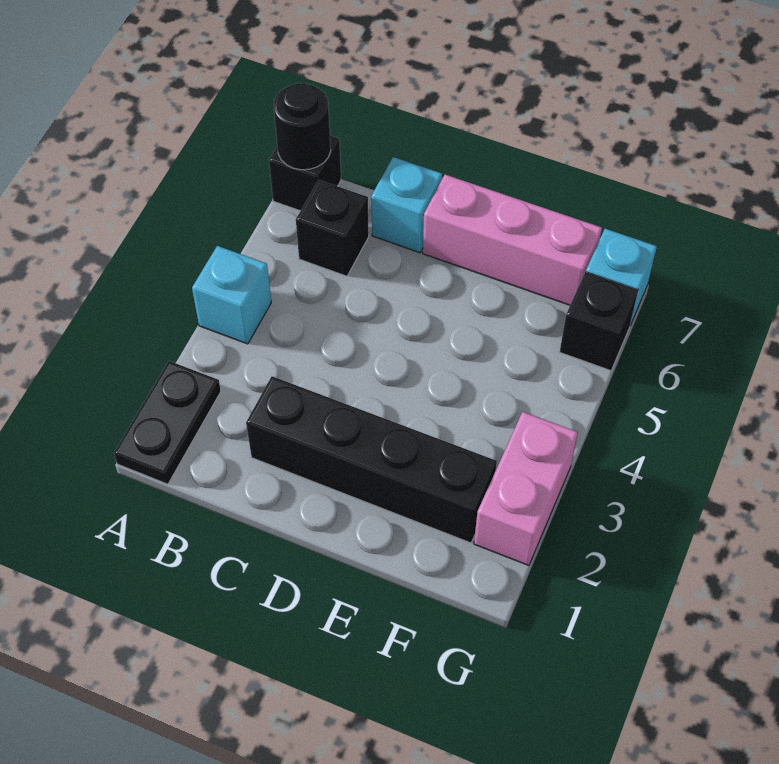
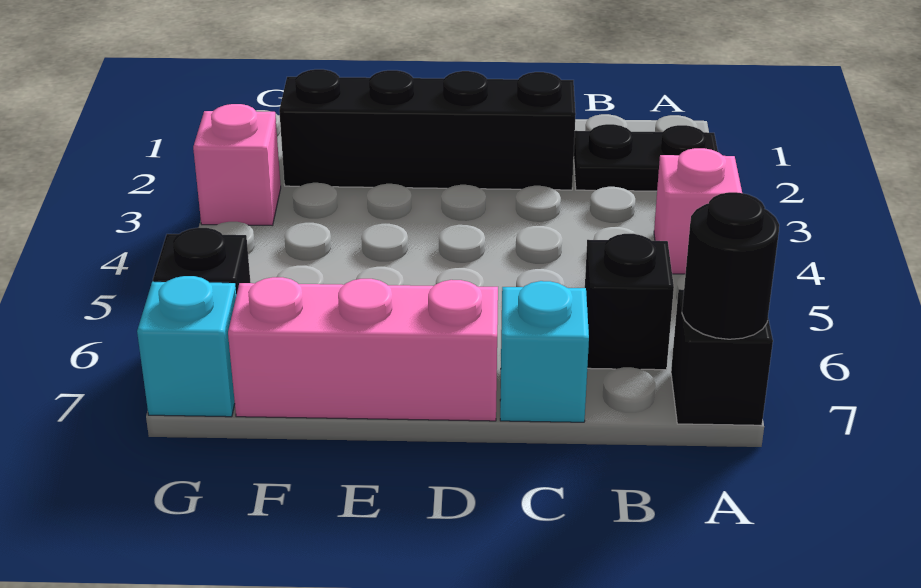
black 1x2 plate [114,361,221,484] -> black 1x2 plate turned to [574,124,718,191]
cyan 1x1 brick [192,246,271,344] -> pink 1x1 brick [654,148,742,274]
pink 1x2 brick [474,412,578,565] -> pink 1x1 brick [193,104,281,225]

